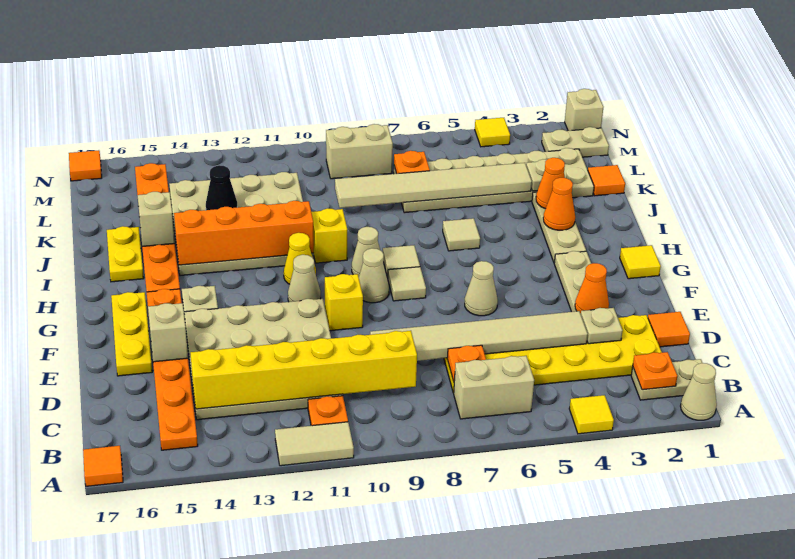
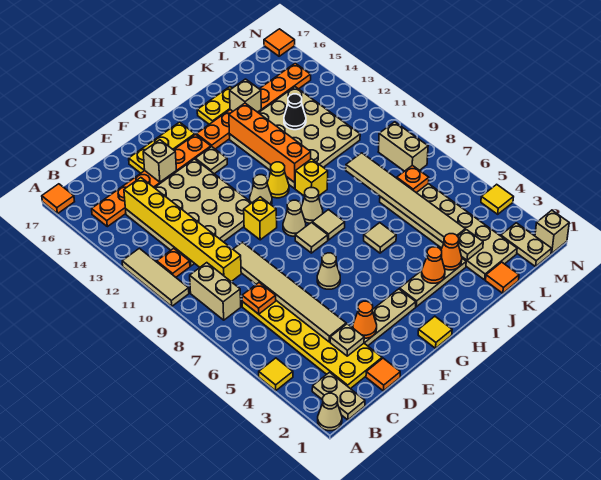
tan 1x2 tile [275,422,354,466] -> tan 1x3 tile [122,248,189,306]
orange 1x1 plate [633,352,677,390] -> none
tan 1x2 brick [454,356,534,419] -> tan 1x2 brick moved to [190,263,241,320]

